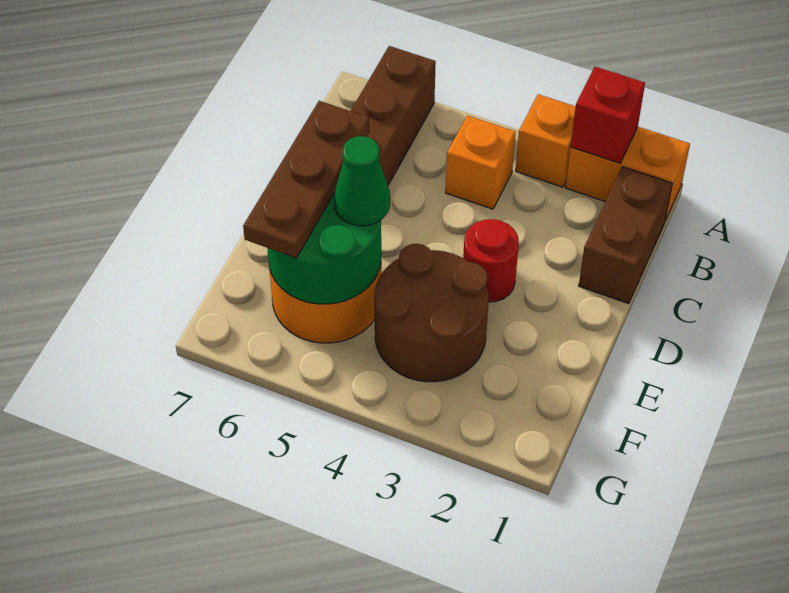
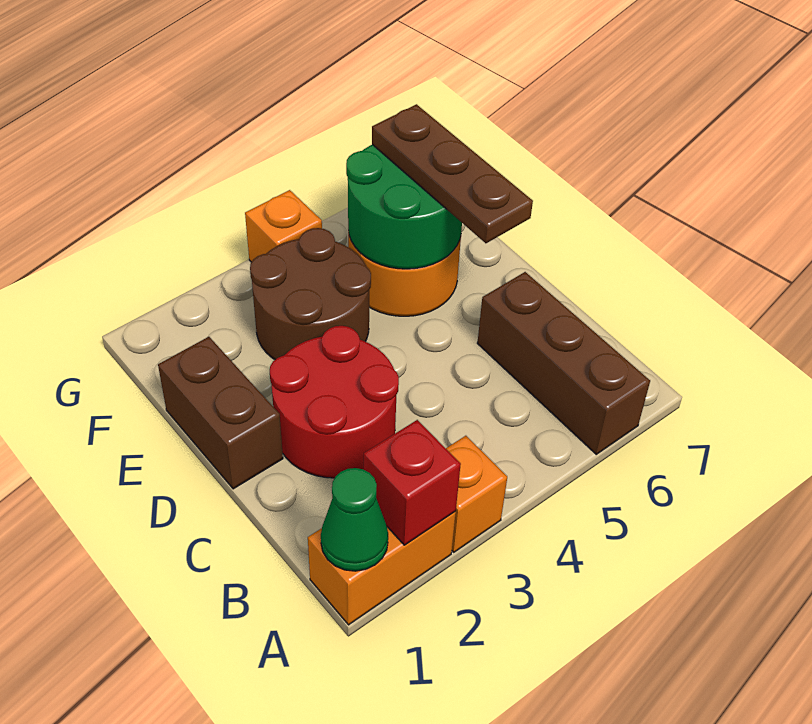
brown 1x2 brick [579,167,672,304] -> brown 1x2 brick moved to [158,337,283,489]
orange 1x1 brick [446,116,515,209] -> orange 1x1 brick moved to [245,190,322,262]
red 1x1 round brick [463,219,519,302] -> red 2x2 round brick [270,326,399,478]
green 1x1 cone [334,136,390,226] -> green 1x1 cone moved to [321,468,388,571]

